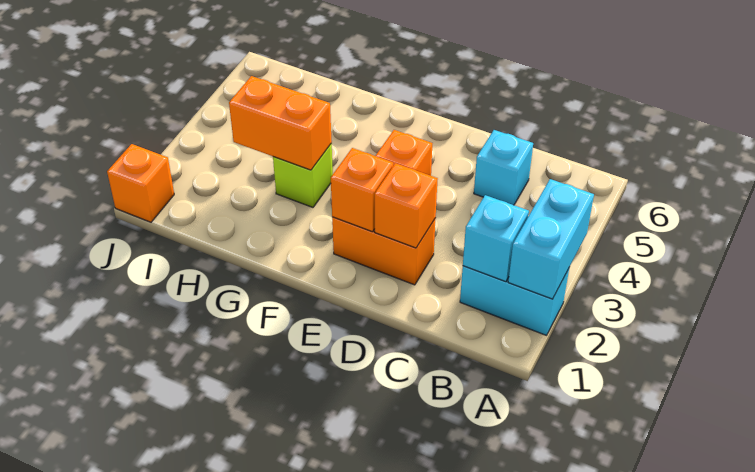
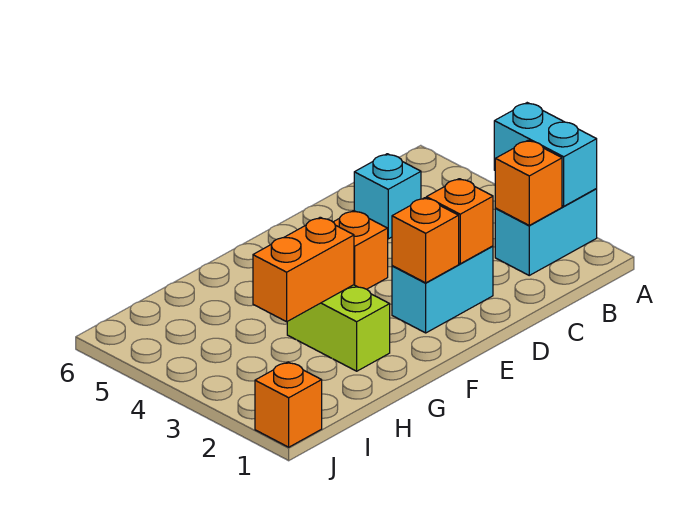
cyan 1x1 brick [463,195,529,282] -> orange 1x1 brick [495,140,562,225]
orange 1x2 brick [332,217,436,285] -> cyan 1x2 brick [392,246,493,333]
lime 1x1 brick [273,143,333,207] -> lime 1x2 brick [287,285,390,371]

